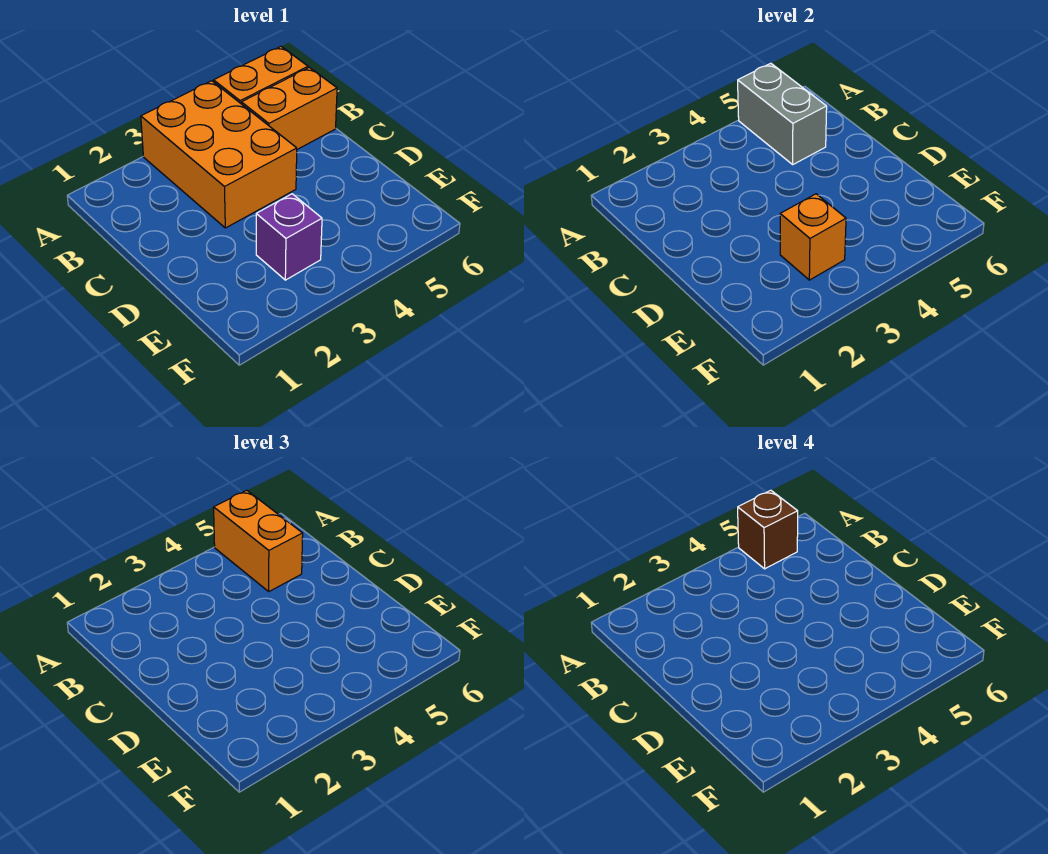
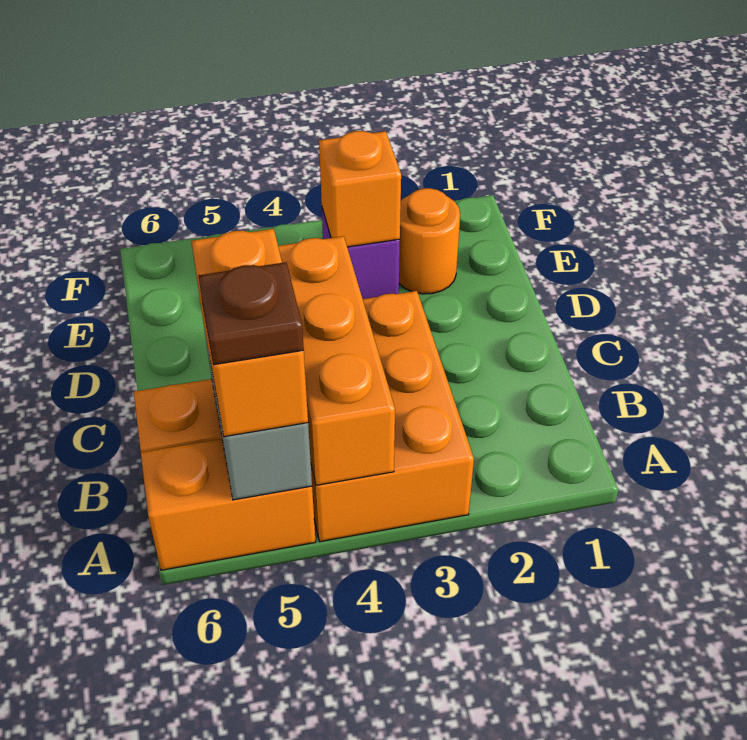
none -> orange 1x3 brick [278,236,395,485]
brown 1x1 brick [738,490,798,569] -> brown 1x1 plate [198,262,304,365]
none -> orange 1x1 round brick [399,188,460,294]

